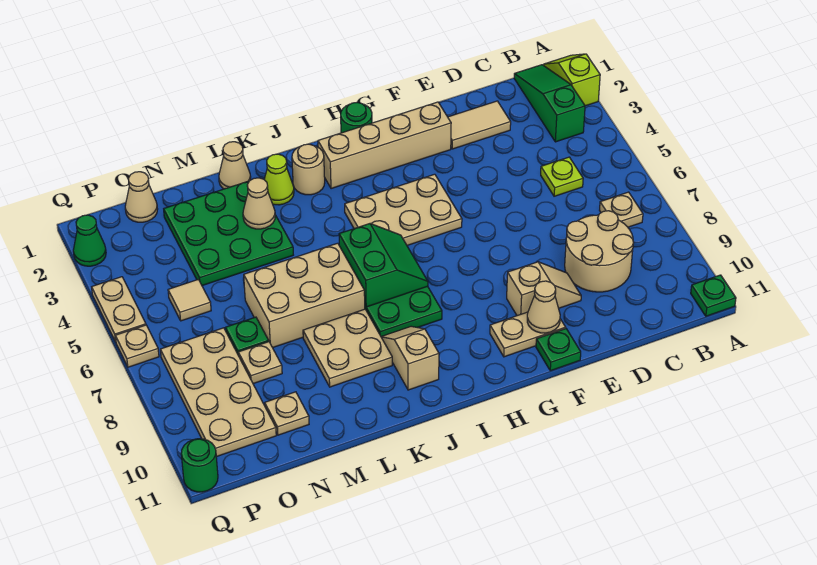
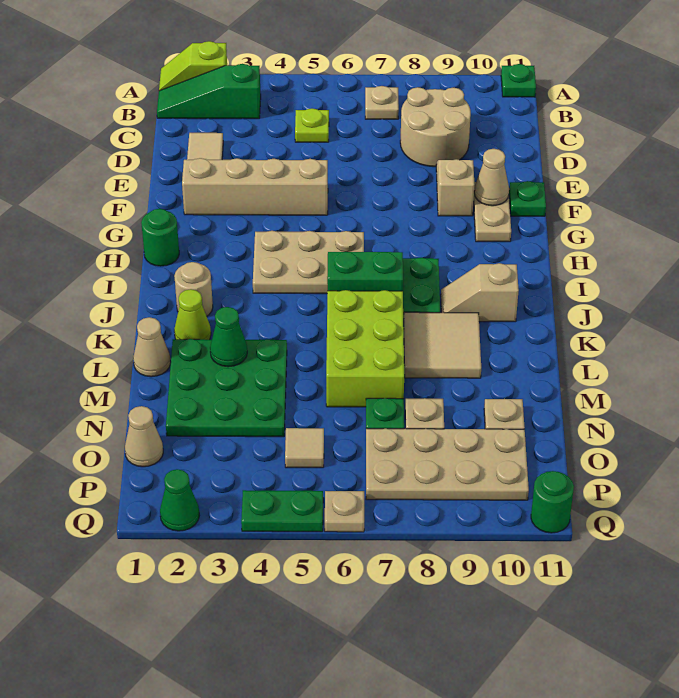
tan 1x4 brick [318,102,451,189] -> tan 1x4 brick turned to [182,158,328,215]
tan 2x3 plate [345,174,462,245] -> tan 2x3 plate turned to [253,231,364,294]
tan 2x3 brick [244,243,365,348] -> lime 2x3 brick [326,290,404,407]
tan 2x2 plate [303,309,392,387] -> tan 2x2 tile [403,312,481,378]
tan 1x1 cone [243,178,275,229] -> green 1x1 cone [210,307,247,367]
tan 1x2 plate [92,277,146,342] -> green 1x2 plate [241,490,323,532]

